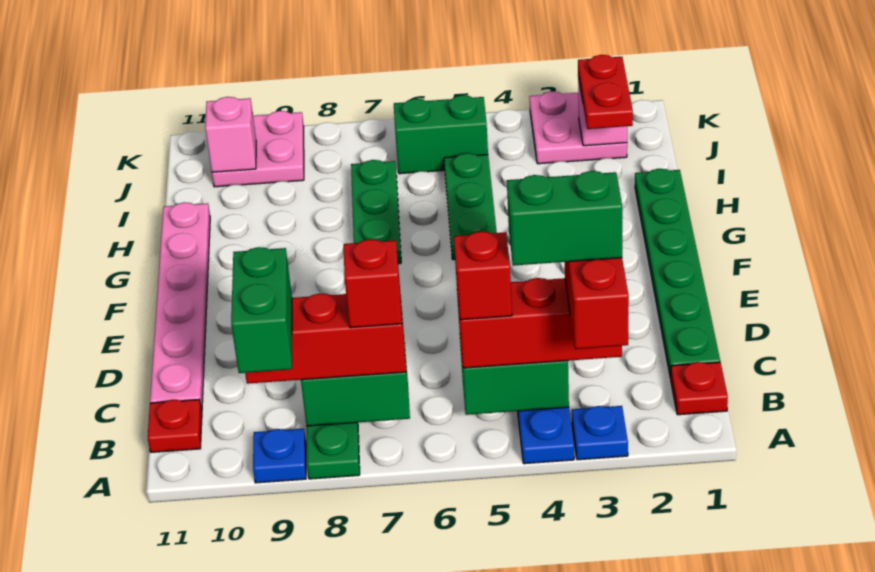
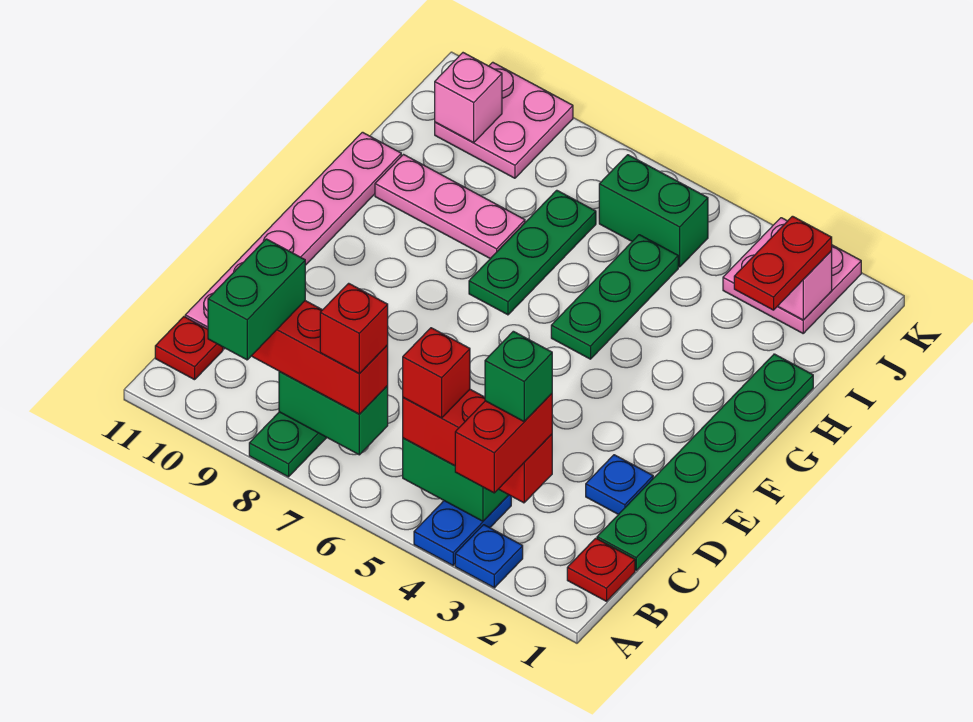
blue 1x1 plate [253,429,306,483] -> blue 1x1 plate moved to [586,455,653,515]
green 1x2 brick [507,171,622,266] -> green 1x1 brick [485,331,552,421]
none -> pink 1x3 plate [375,155,525,259]

